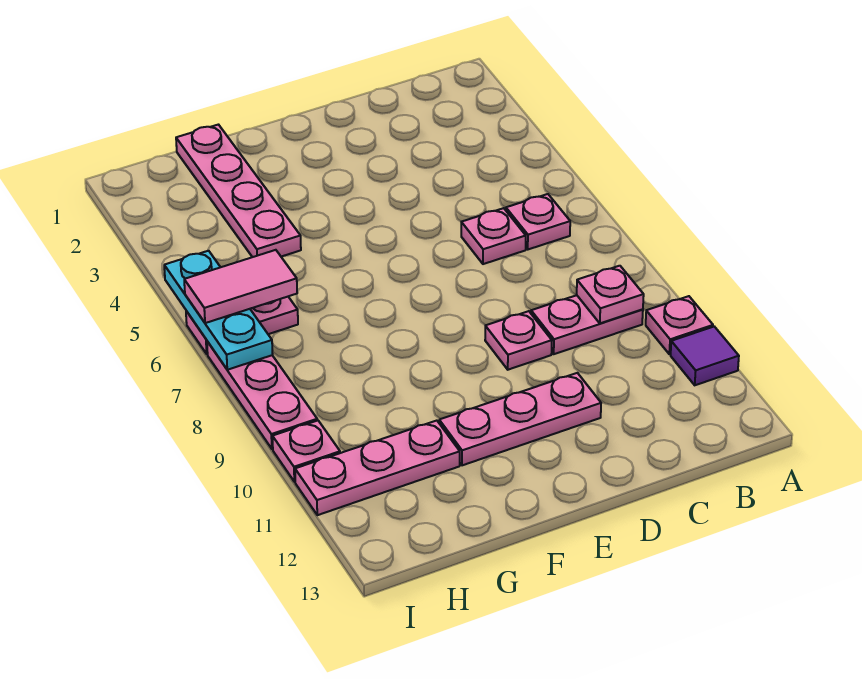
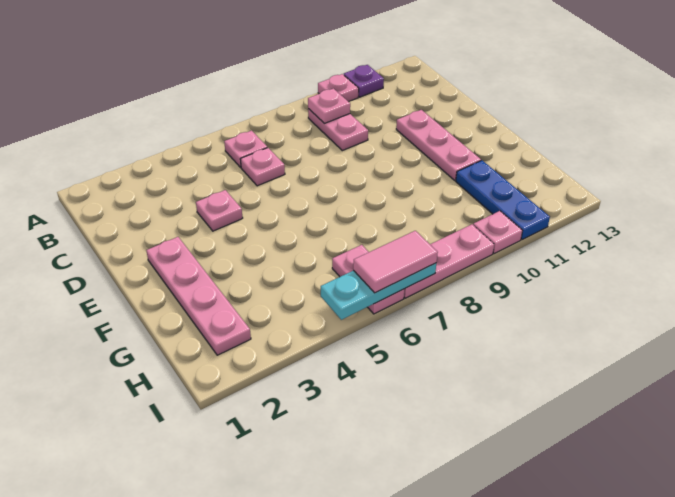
purple 1x1 tile [671,327,739,385] -> purple 1x1 plate [344,65,384,97]
pink 1x1 plate [485,311,552,370] -> pink 1x1 plate moved to [196,190,243,231]
pink 1x4 plate [176,125,301,257] -> pink 1x4 plate turned to [146,237,251,355]
pink 1x3 plate [295,421,460,515] -> blue 1x3 plate [456,161,550,240]
pink 1x2 tile [184,250,297,323] -> pink 1x2 tile turned to [353,231,438,293]

